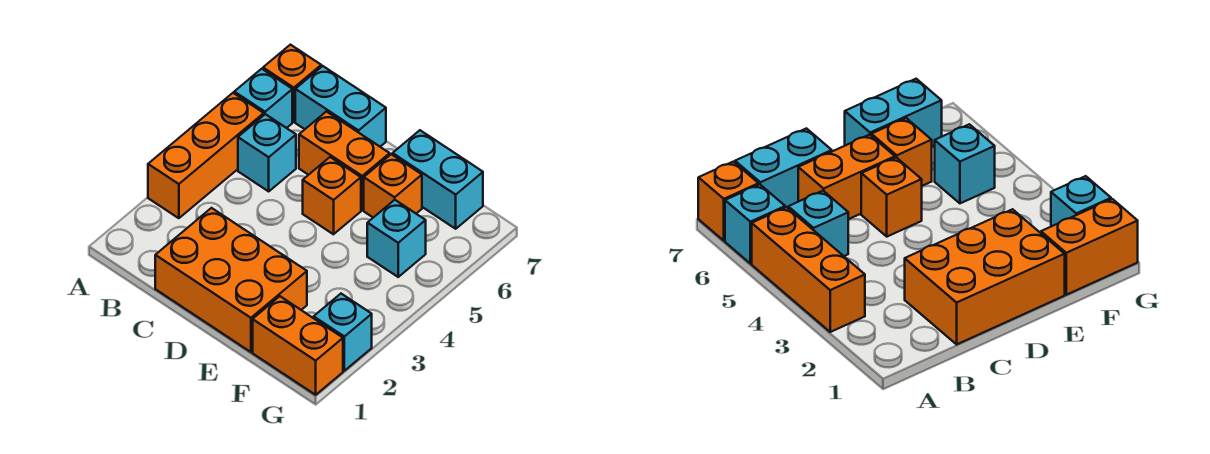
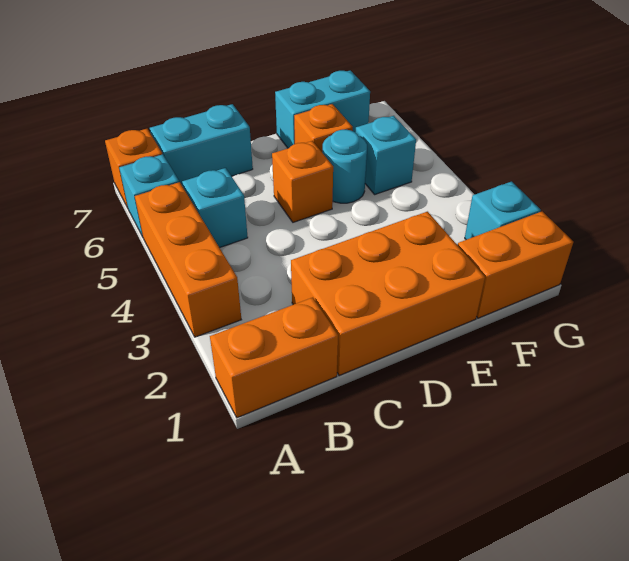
orange 1x2 brick [299,112,390,210] -> orange 1x2 brick moved to [210,298,338,418]
none -> cyan 1x1 round brick [322,130,367,203]

